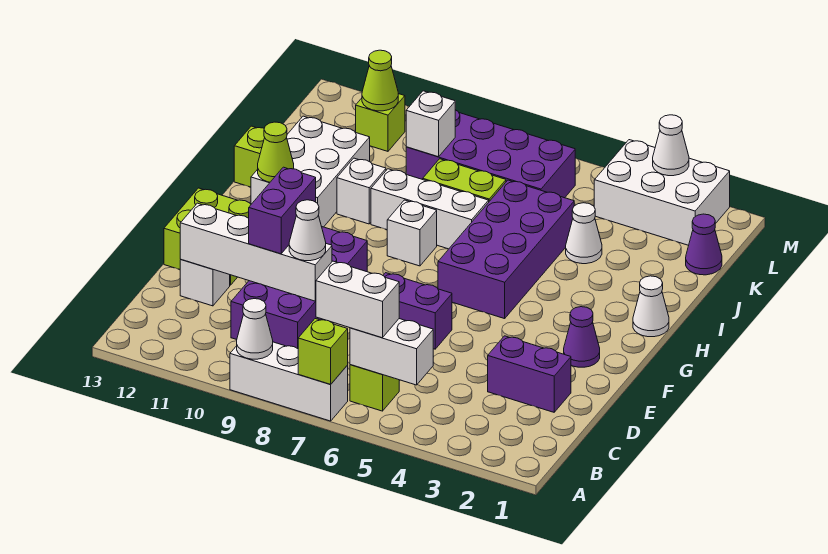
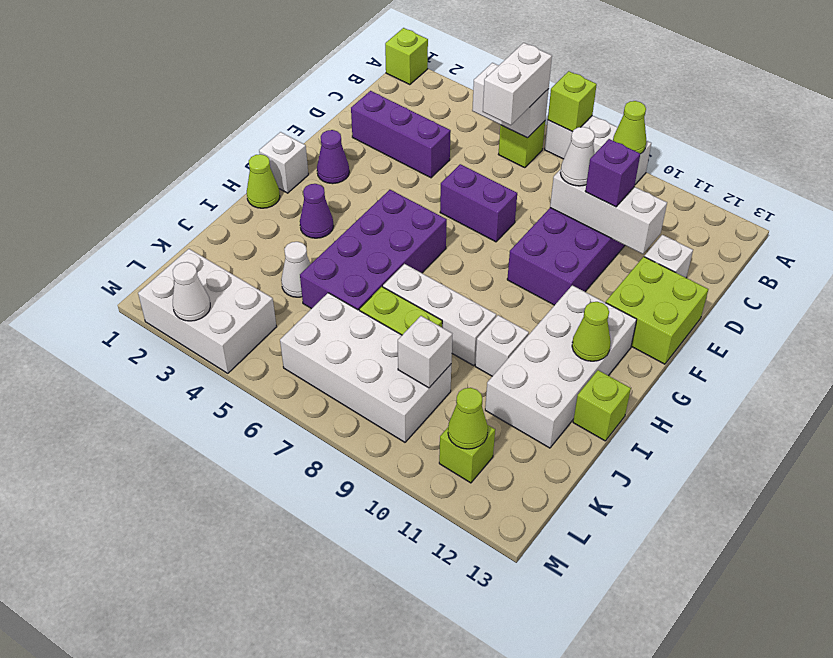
none -> lime 1x1 brick [385,28,428,85]
white 1x1 cone [237,299,273,359] -> lime 1x1 cone [613,101,646,154]
white 1x2 brick [316,261,399,338] -> white 1x2 brick turned to [483,43,552,125]
purple 1x2 brick [488,336,571,412] -> purple 1x3 brick [351,91,451,178]
white 1x4 brick [180,203,332,301] -> white 1x3 brick [550,169,667,254]
purple 1x2 brick [249,167,316,254] -> purple 1x1 brick [585,139,640,207]
white 1x1 cone [633,276,669,337] -> lime 1x1 cone [247,154,280,208]
white 1x1 brick [387,200,437,266] -> white 1x1 brick moved to [259,132,308,193]
white 2x3 brick [251,116,370,227] -> white 2x4 brick [485,285,637,448]
purple 1x1 cone [686,214,722,275] -> purple 1x1 cone moved to [300,184,333,238]
purple 2x4 brick [406,110,575,198] -> white 2x4 brick [280,293,451,442]

